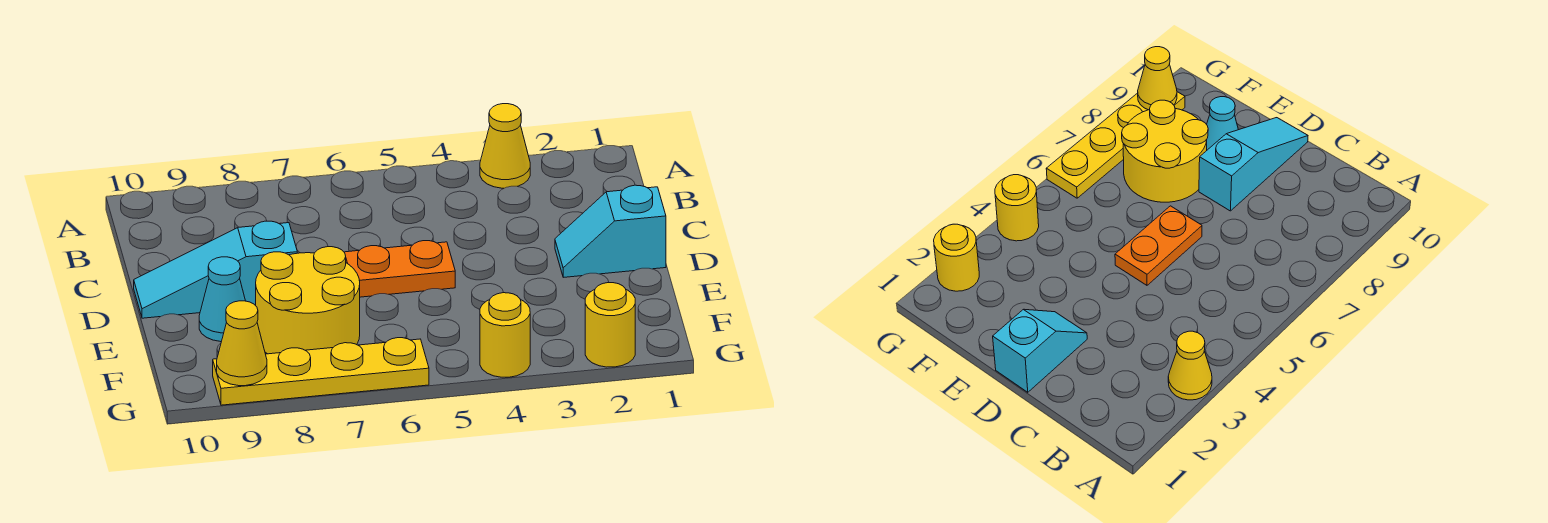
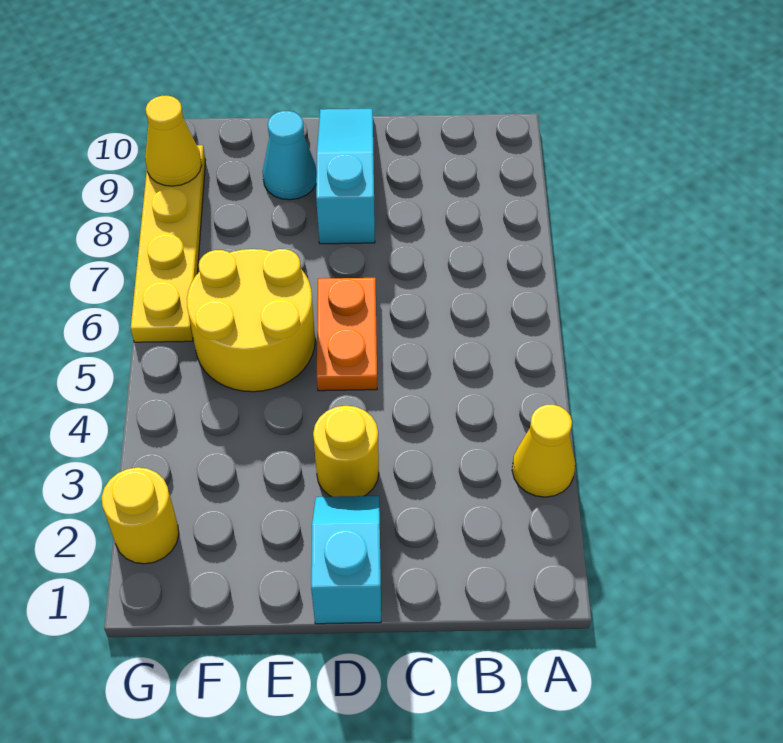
yellow 2x2 round brick [256,247,360,354] -> yellow 2x2 round brick moved to [187,249,315,392]
yellow 1x1 round brick [480,293,530,377] -> yellow 1x1 round brick moved to [313,406,379,497]

